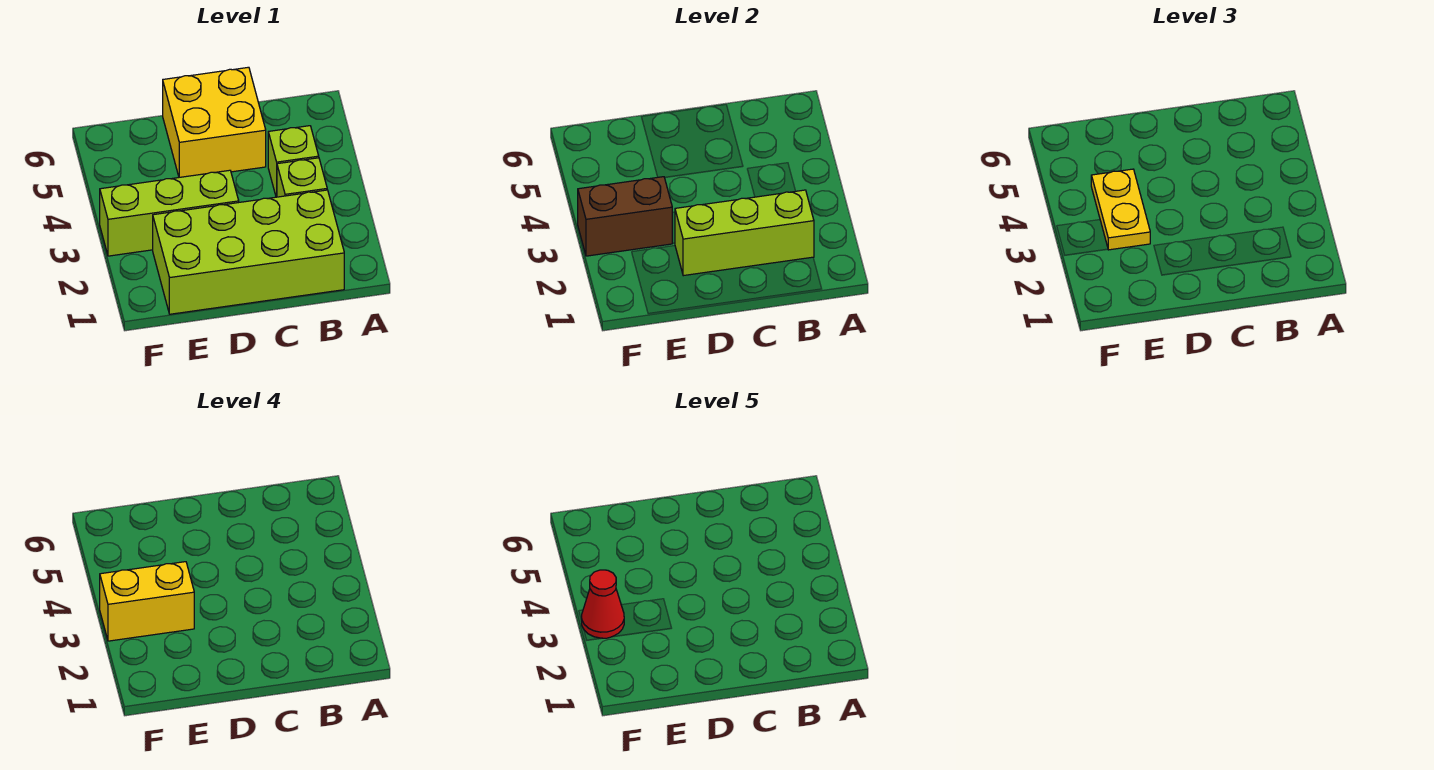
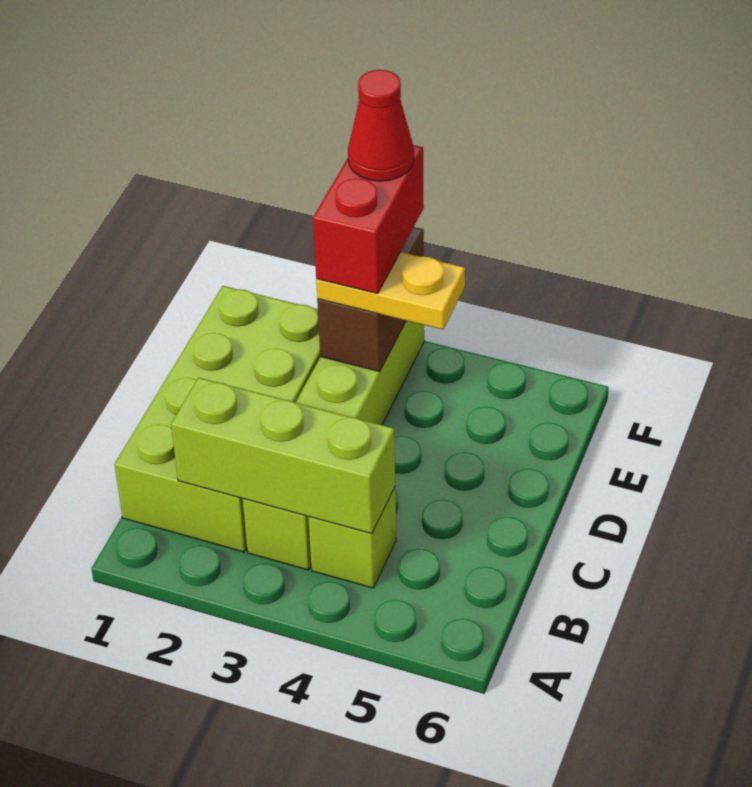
lime 1x3 brick [675,190,814,276] -> lime 1x3 brick turned to [171,378,395,533]
yellow 2x2 brick [163,67,266,177] -> none
yellow 1x2 brick [100,562,194,641] -> red 1x2 brick [313,145,424,294]

